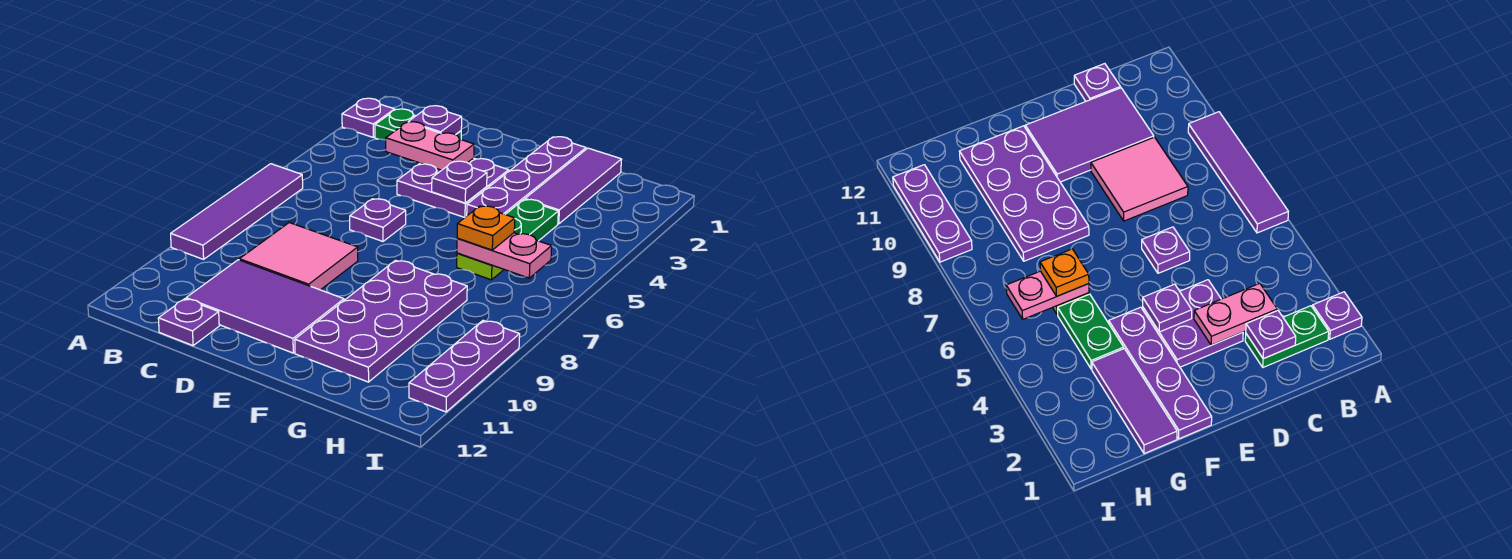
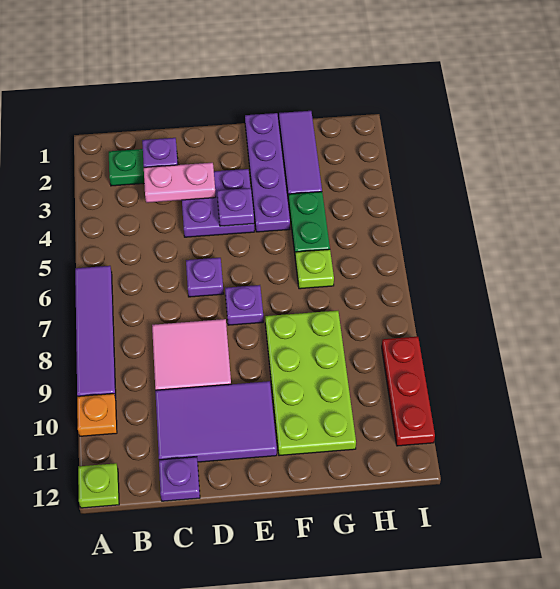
purple 1x1 plate [342,98,395,137] -> purple 1x1 plate moved to [225,285,263,325]
none -> lime 1x1 plate [78,463,119,508]
purple 2x4 plate [295,260,467,382] -> lime 2x4 plate [265,311,356,456]
pink 1x2 plate [457,233,552,278] -> none
orange 1x1 plate [457,206,515,250] -> orange 1x1 plate moved to [77,394,117,436]
purple 1x3 plate [409,320,520,412] -> red 1x3 plate [382,337,435,446]

